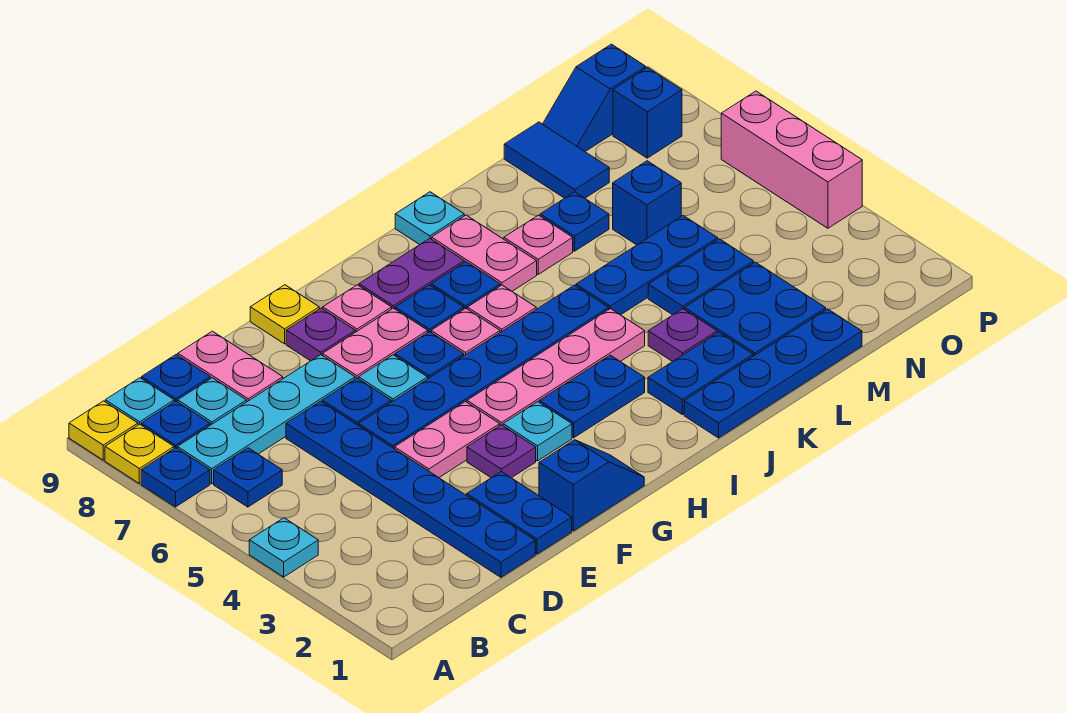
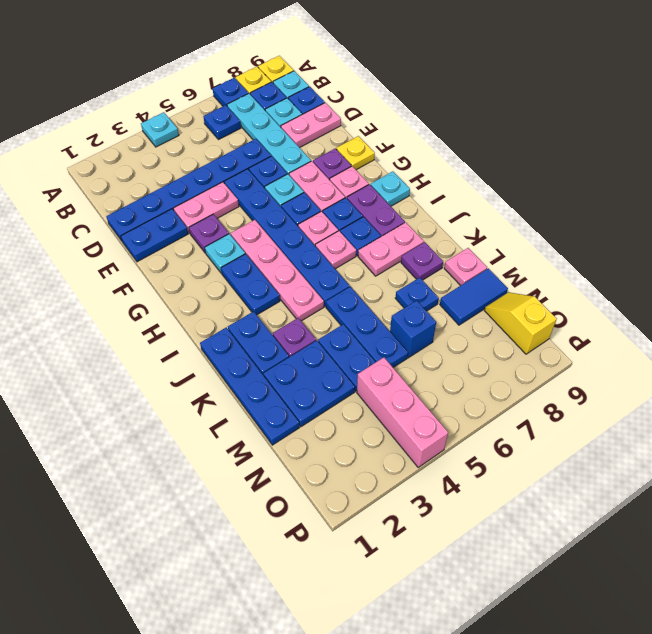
pink 1x2 plate [395,402,500,478] -> pink 1x2 plate turned to [174,182,239,233]
blue 1x2 slope [539,440,644,531] -> none
cyan 1x1 plate [395,192,464,245] -> cyan 1x1 plate moved to [371,171,410,206]
pink 1x1 plate [504,215,573,274] -> pink 1x1 plate moved to [444,248,487,286]
none -> purple 1x1 plate [401,242,443,280]
blue 1x2 slope [543,44,646,151] -> yellow 1x2 slope [484,292,557,354]
blue 1x1 brick [613,68,682,158] -> none
pink 1x3 brick [721,91,862,228] -> pink 1x3 brick turned to [357,357,448,467]

